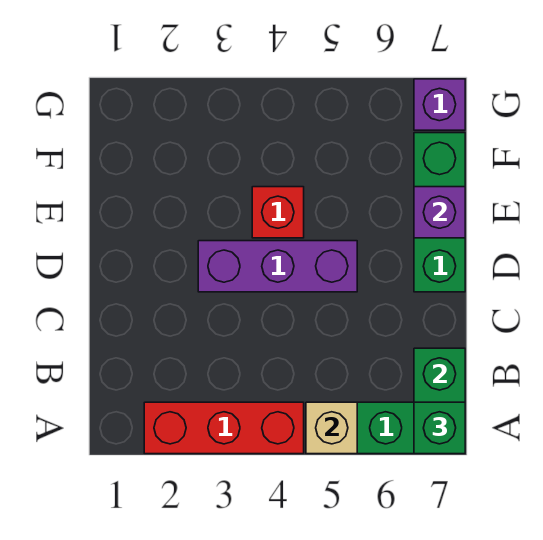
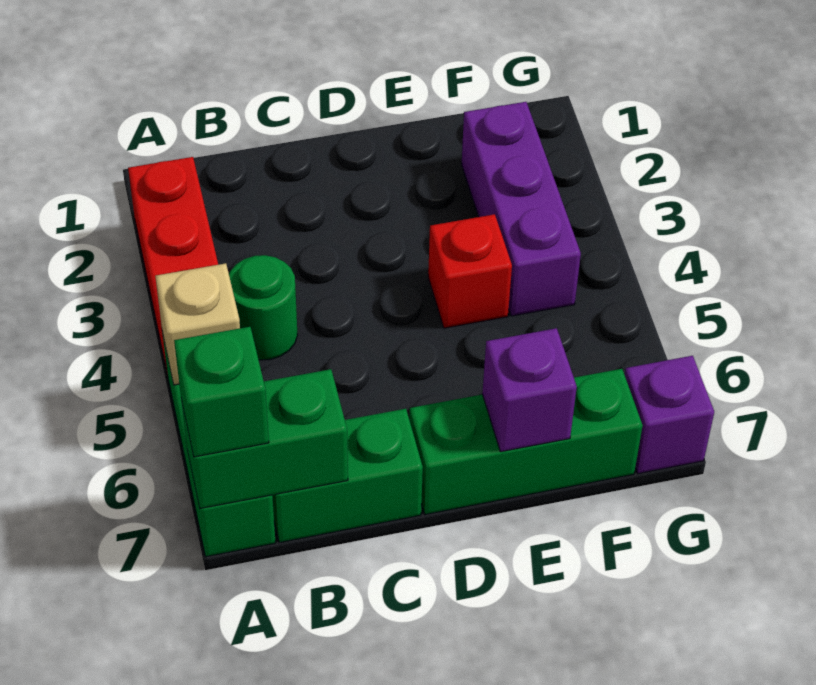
none -> green 1x1 round brick [229,255,298,360]
none -> green 1x2 brick [272,409,423,543]
purple 1x3 brick [198,241,357,292] -> purple 1x3 brick moved to [462,102,581,316]

